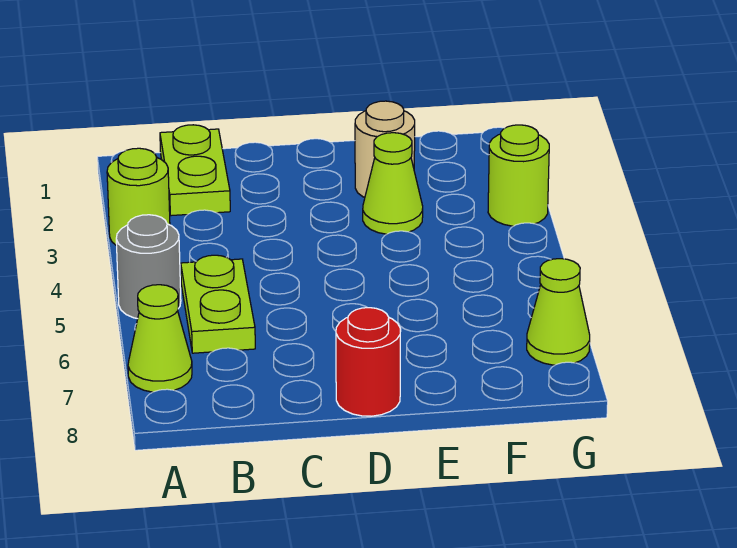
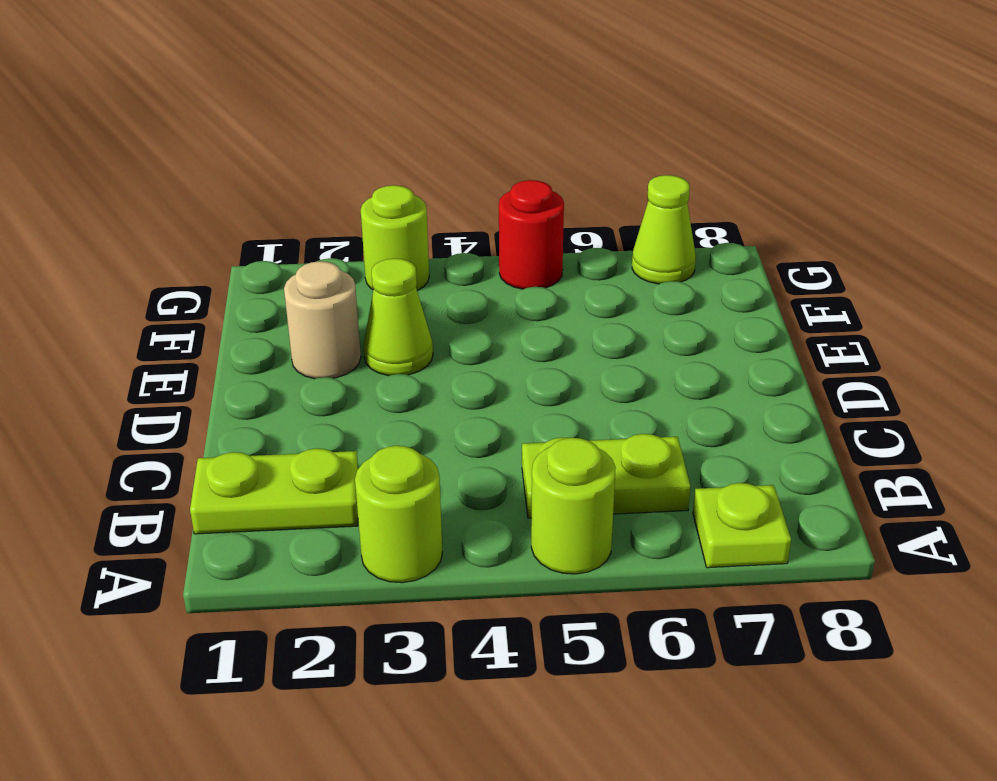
grey 1x1 round brick [116,215,181,319] -> lime 1x1 round brick [531,438,616,574]
lime 1x1 cone [128,285,192,392] -> lime 1x1 plate [693,483,791,568]
red 1x1 round brick [336,308,401,416] -> red 1x1 round brick moved to [499,180,564,289]

